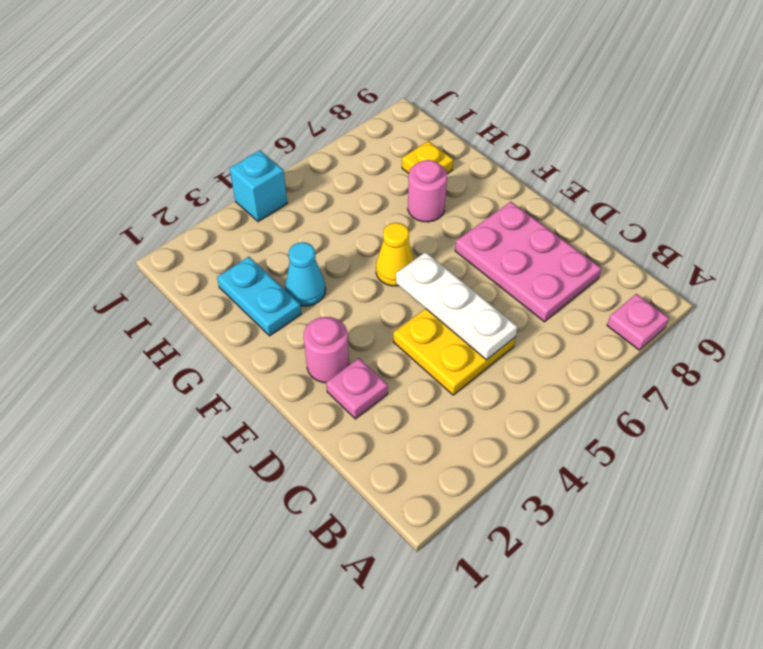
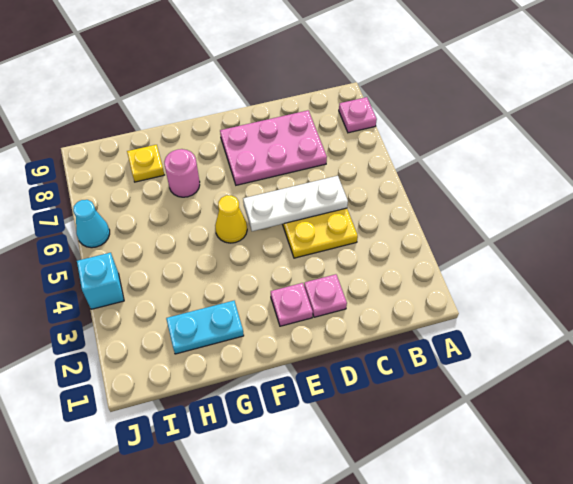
pink 1x1 round brick [304,317,349,383] -> pink 1x1 plate [271,283,313,326]
cyan 1x1 cone [285,242,326,306] -> cyan 1x1 cone moved to [73,200,110,248]

